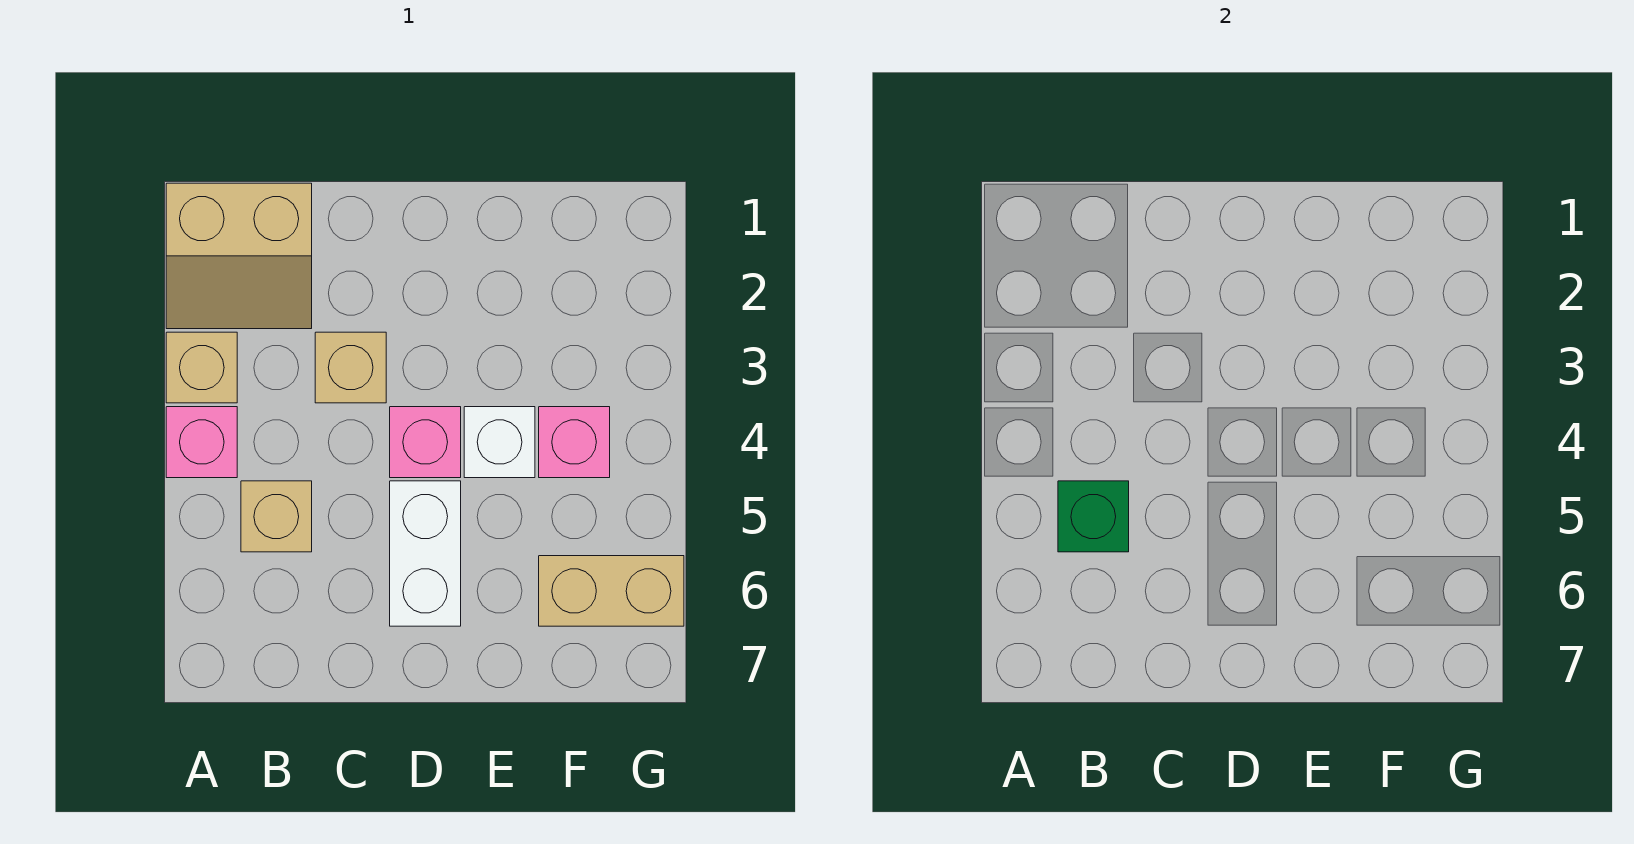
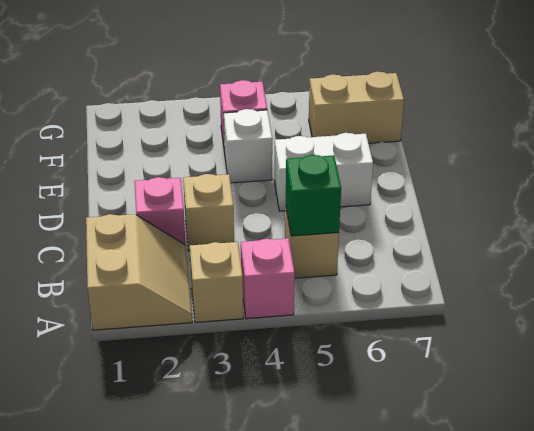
pink 1x1 brick [390,407,461,478] -> pink 1x1 brick moved to [134,177,186,245]
tan 1x2 brick [539,556,684,626] -> tan 1x2 brick turned to [309,72,404,143]

